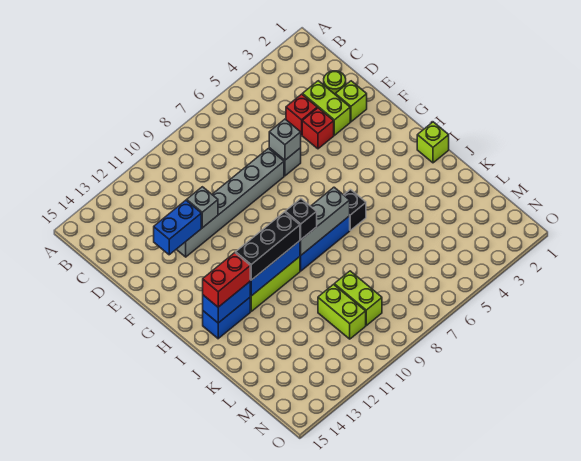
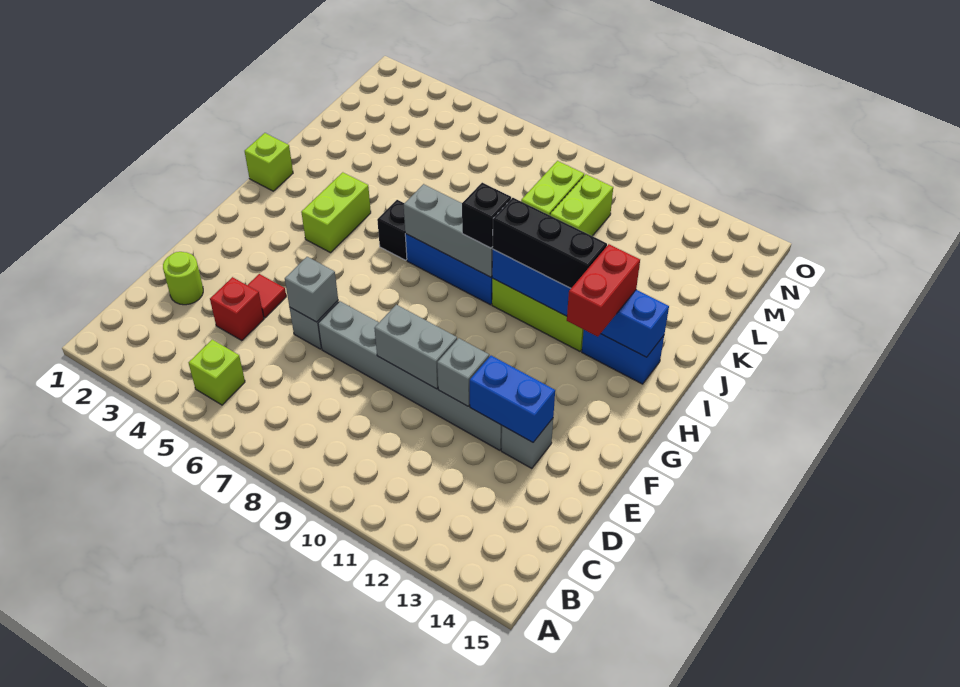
lime 1x2 brick [303,81,350,135] -> lime 1x2 brick moved to [301,172,371,253]
lime 1x1 brick [335,81,367,122] -> lime 1x1 brick moved to [188,340,245,405]
red 1x1 brick [302,108,334,149] -> red 1x1 tile [247,274,286,318]
none -> grey 1x2 brick [374,305,457,389]
none -> grey 1x1 brick [501,419,553,469]
red 1x2 brick [203,253,250,307] -> red 1x2 brick turned to [567,244,640,337]

